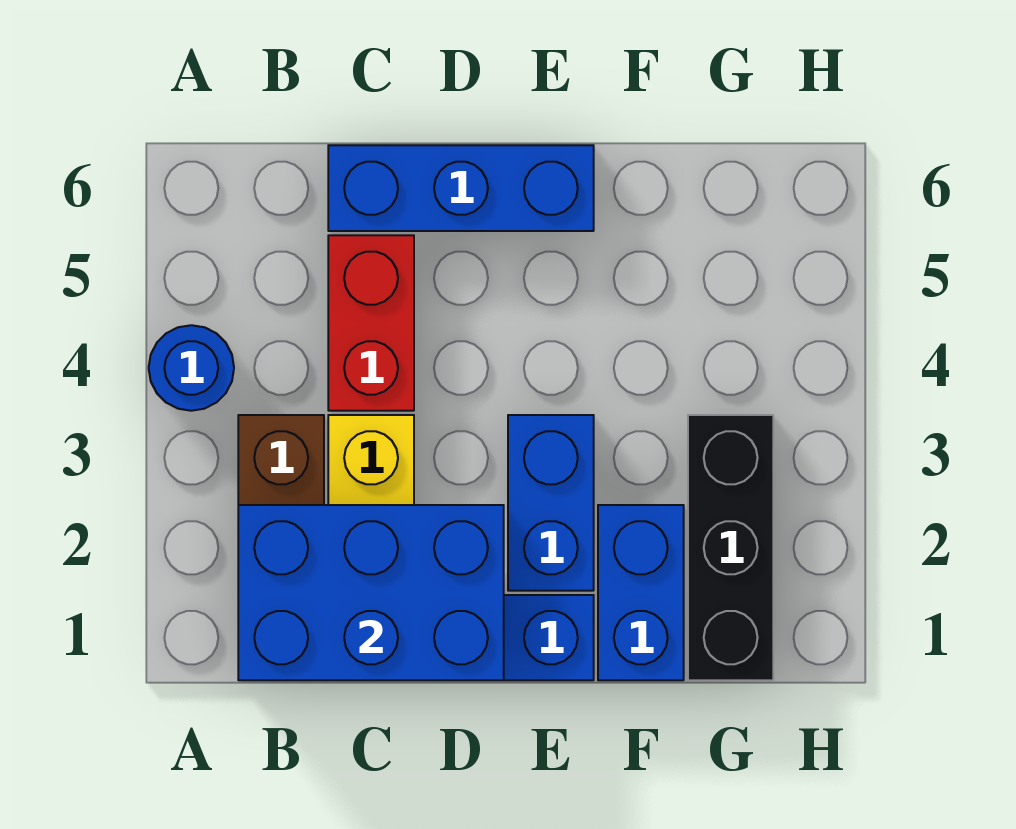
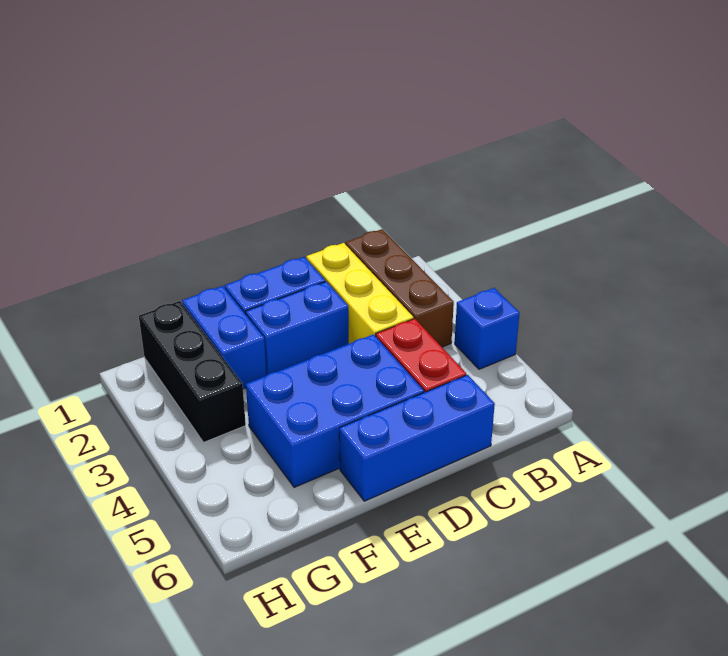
blue 1x1 round brick [149,325,234,411] -> blue 1x1 brick [455,288,520,369]
blue 2x3 brick [238,505,504,680] -> blue 2x3 brick moved to [246,334,424,487]
blue 1x2 brick [508,415,594,591] -> blue 1x2 brick turned to [246,282,349,375]

